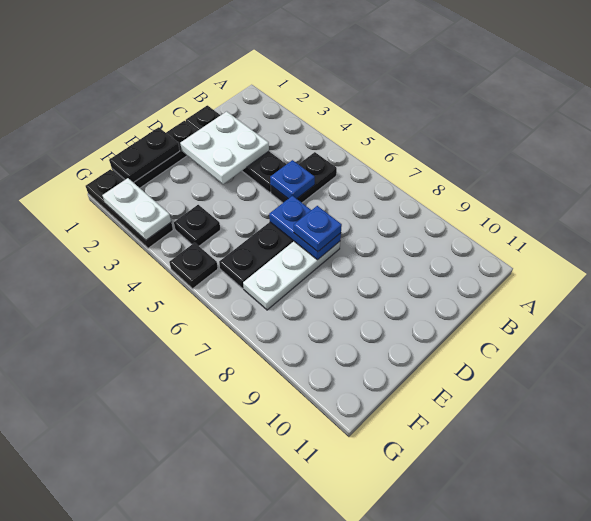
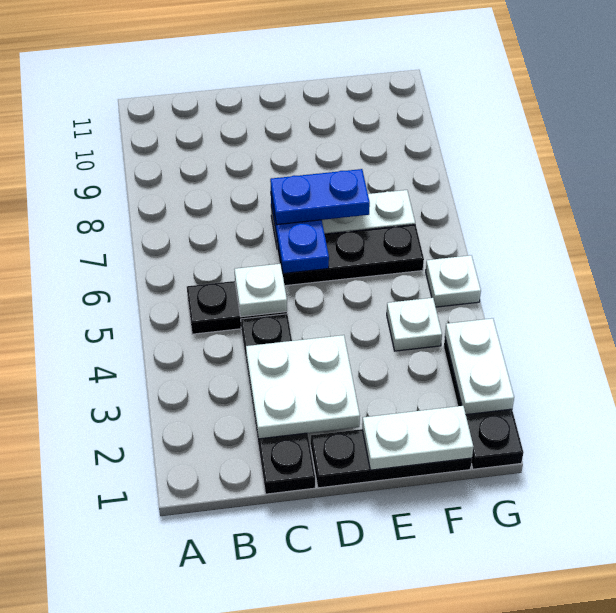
blue 1x1 plate [270,160,315,199] -> white 1x1 plate [235,264,287,317]
blue 1x1 plate [294,206,342,252] -> blue 1x2 plate [270,169,370,225]
black 1x2 plate [109,127,180,183] -> white 1x2 plate [362,406,473,470]
black 1x1 plate [174,205,220,246] -> white 1x1 plate [387,298,442,351]
black 1x1 plate [169,243,218,289] -> white 1x1 plate [426,255,481,307]

